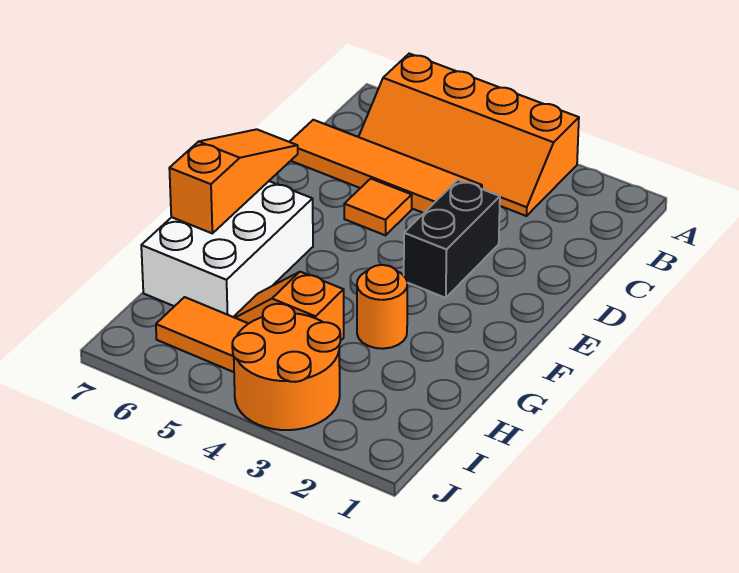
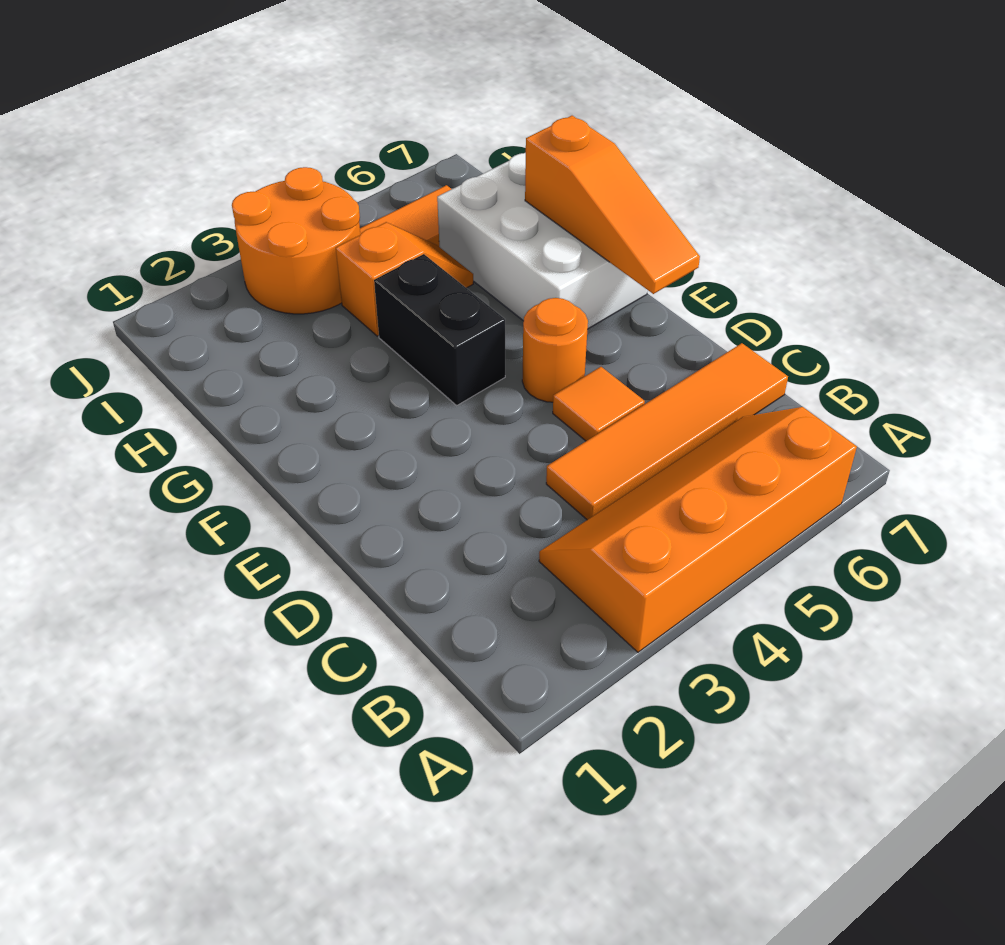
black 1x2 brick [404,180,500,298] -> black 1x2 brick moved to [374,254,505,405]
orange 1x1 round brick [357,265,407,349] -> orange 1x1 round brick moved to [522,298,588,402]

